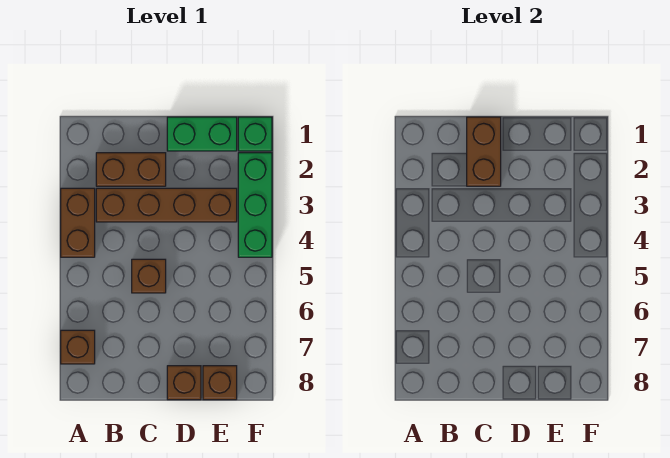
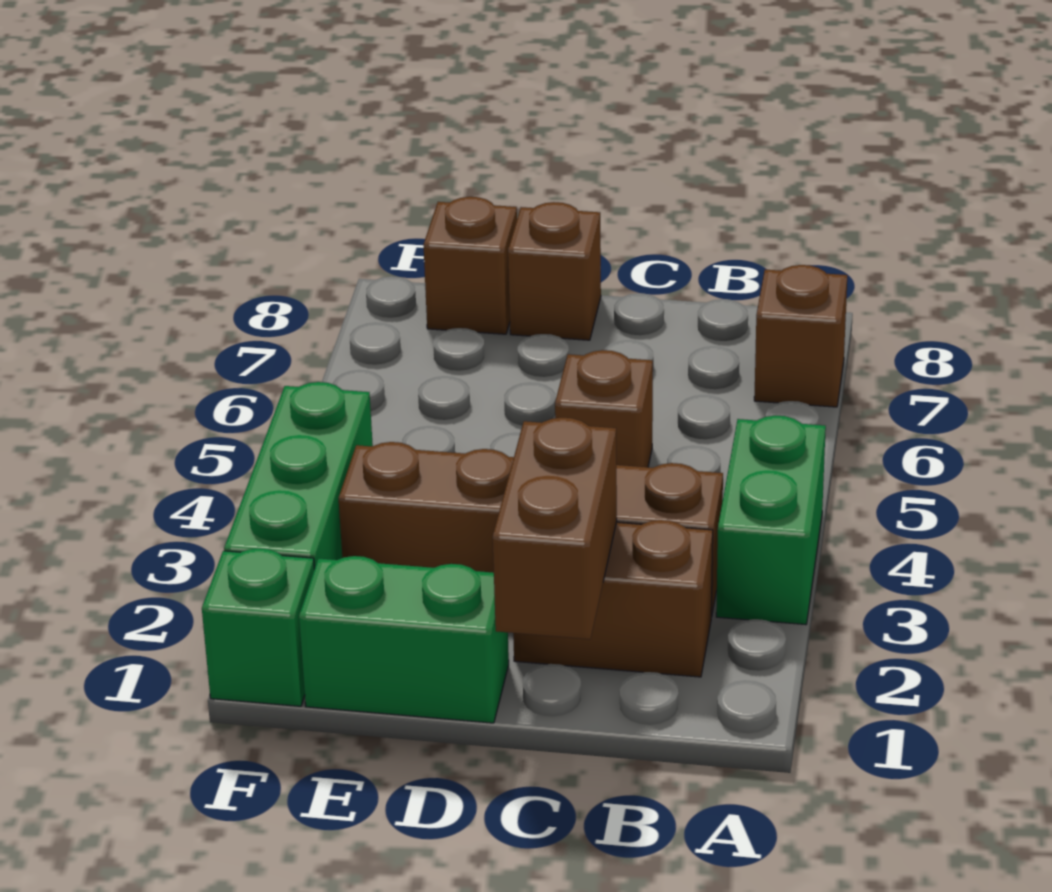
brown 1x2 brick [61,188,95,257] -> green 1x2 brick [716,415,826,625]

